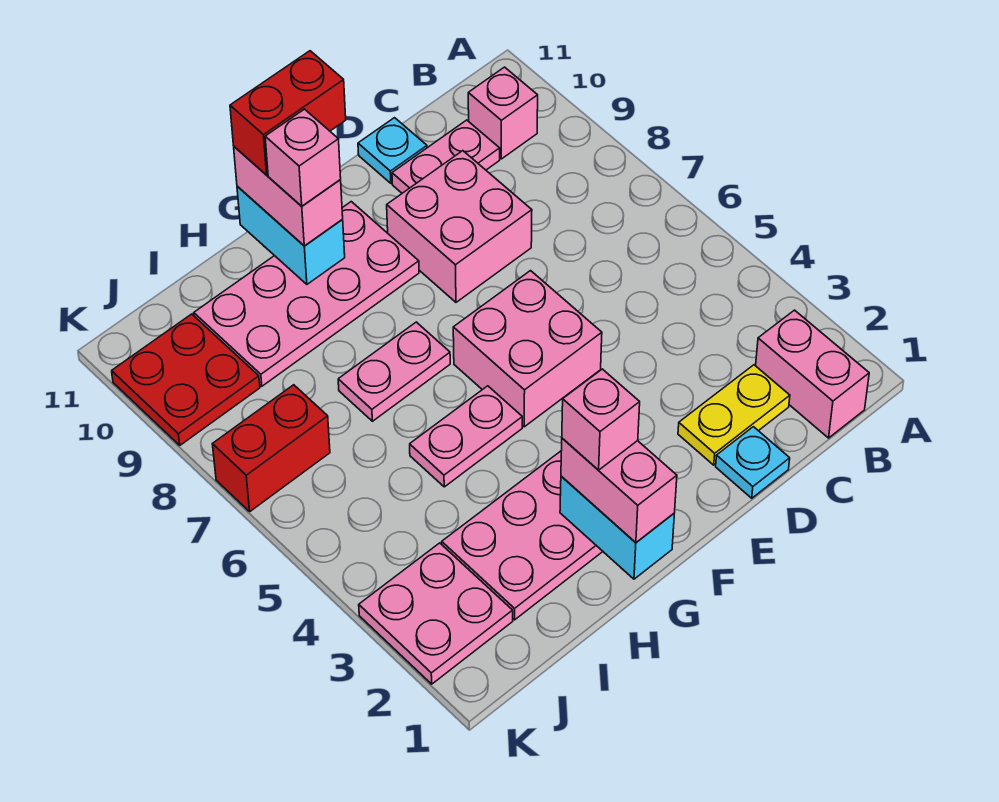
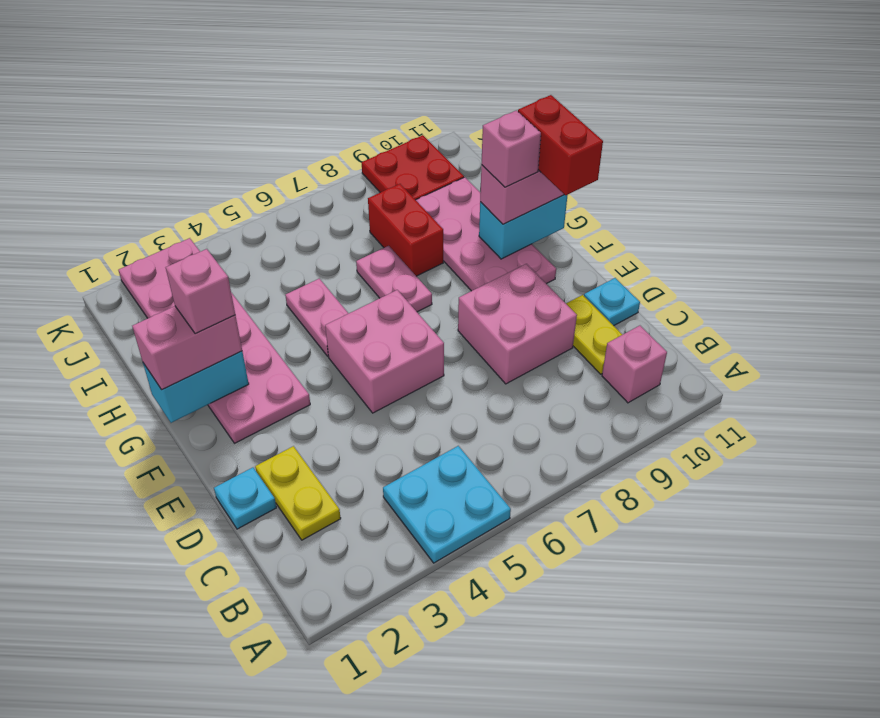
none -> cyan 2x2 plate [383,446,511,563]
pink 1x2 brick [756,310,869,438] -> none
pink 1x2 plate [392,120,500,193] -> yellow 1x2 plate [566,295,622,374]
red 1x2 brick [212,385,330,511] -> red 1x2 brick moved to [368,184,443,276]

